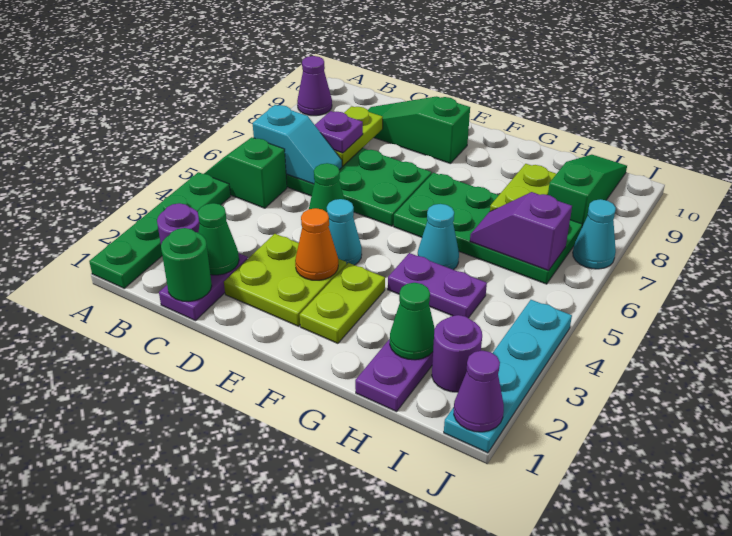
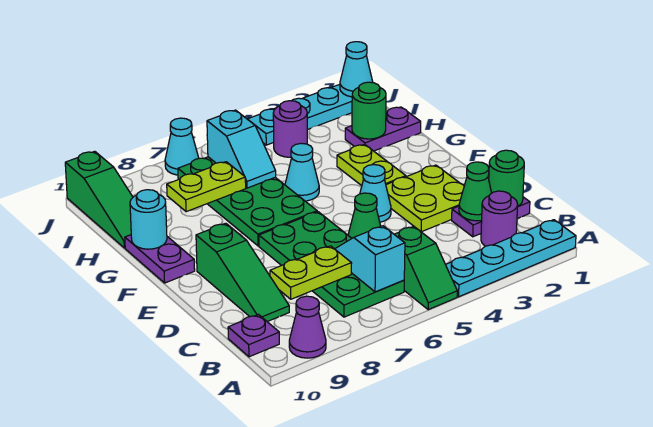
green 1x4 plate [89,172,231,288] -> cyan 1x4 plate [446,220,576,297]
purple 1x1 plate [315,111,363,153] -> purple 1x1 plate moved to [228,315,279,357]
orange 1x1 cone [295,208,338,280] -> none
lime 1x2 plate [300,263,385,343] -> lime 1x2 plate turned to [337,144,406,186]
purple 1x2 plate [388,253,487,318] -> purple 1x2 plate moved to [125,235,195,283]
none -> cyan 1x1 round brick [130,190,167,249]
green 1x1 cone [390,283,435,360] -> green 1x1 round brick [352,82,386,139]
purple 1x2 slope [470,192,572,271] -> cyan 1x2 slope [207,110,276,188]
purple 1x1 round brick [432,315,482,392] -> purple 1x1 round brick moved to [273,101,307,157]
green 1x3 slope [548,155,627,227] -> green 1x3 slope turned to [65,151,133,248]
purple 1x1 cone [454,351,504,432] -> cyan 1x1 cone [340,42,373,97]

